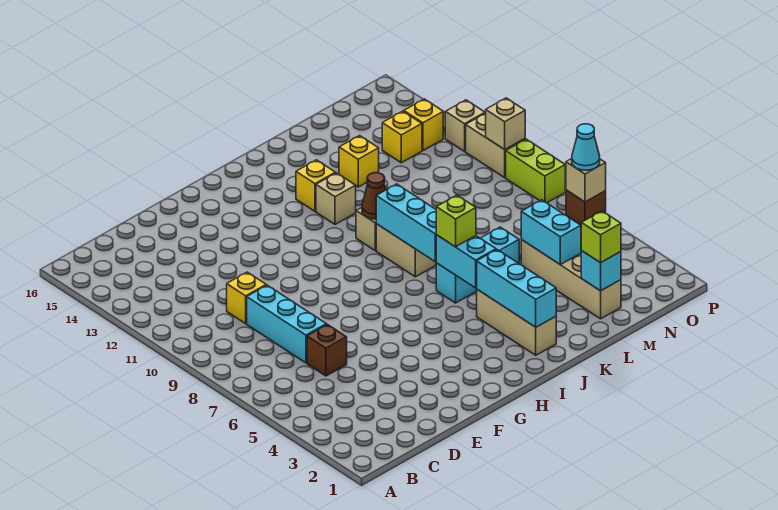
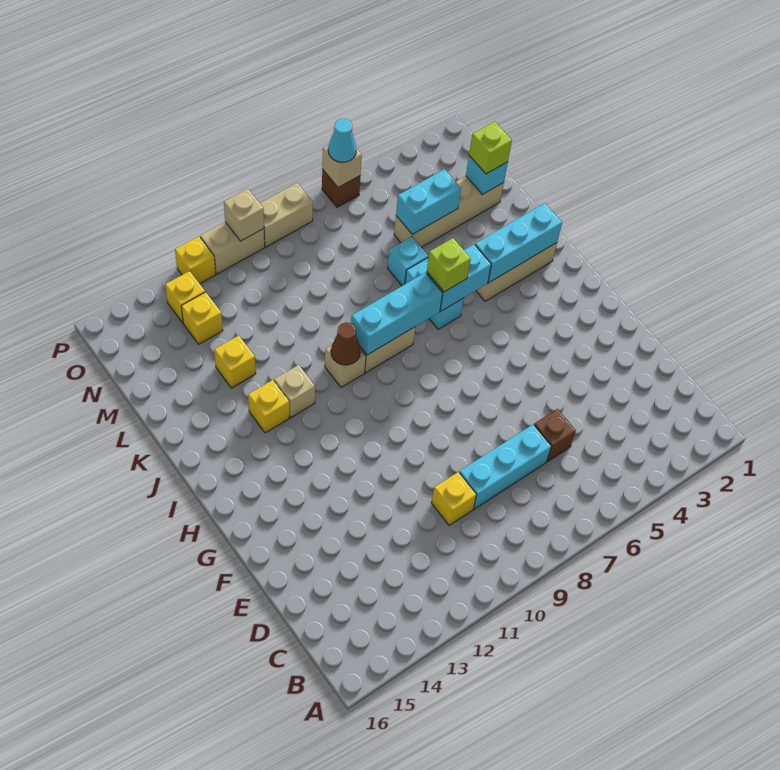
lime 1x2 brick [506,139,565,203] -> tan 1x2 brick [260,183,313,247]
tan 1x1 brick [445,100,485,151] -> yellow 1x1 brick [175,236,216,284]

